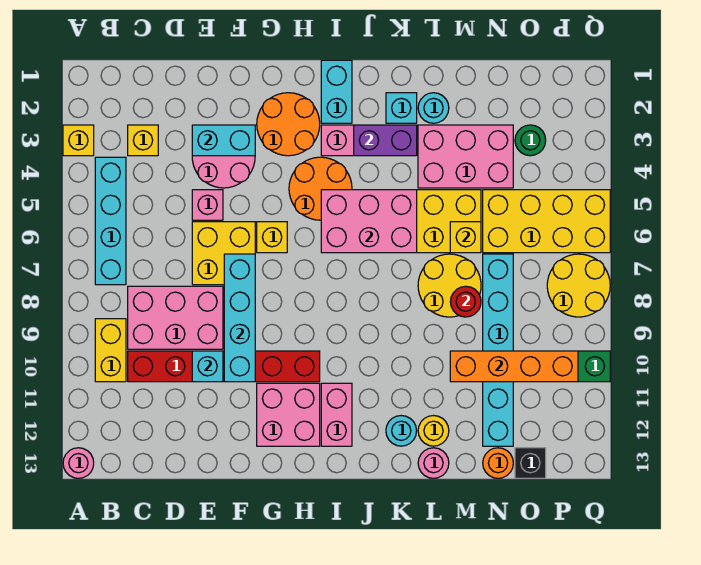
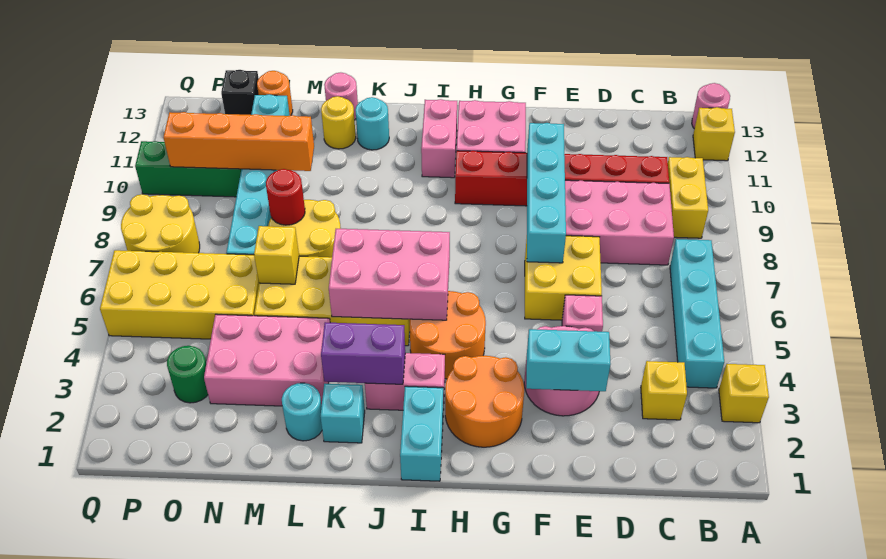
cyan 1x1 brick [192,351,223,382] -> none
yellow 1x1 brick [257,222,287,253] -> yellow 1x1 brick moved to [693,107,735,161]

